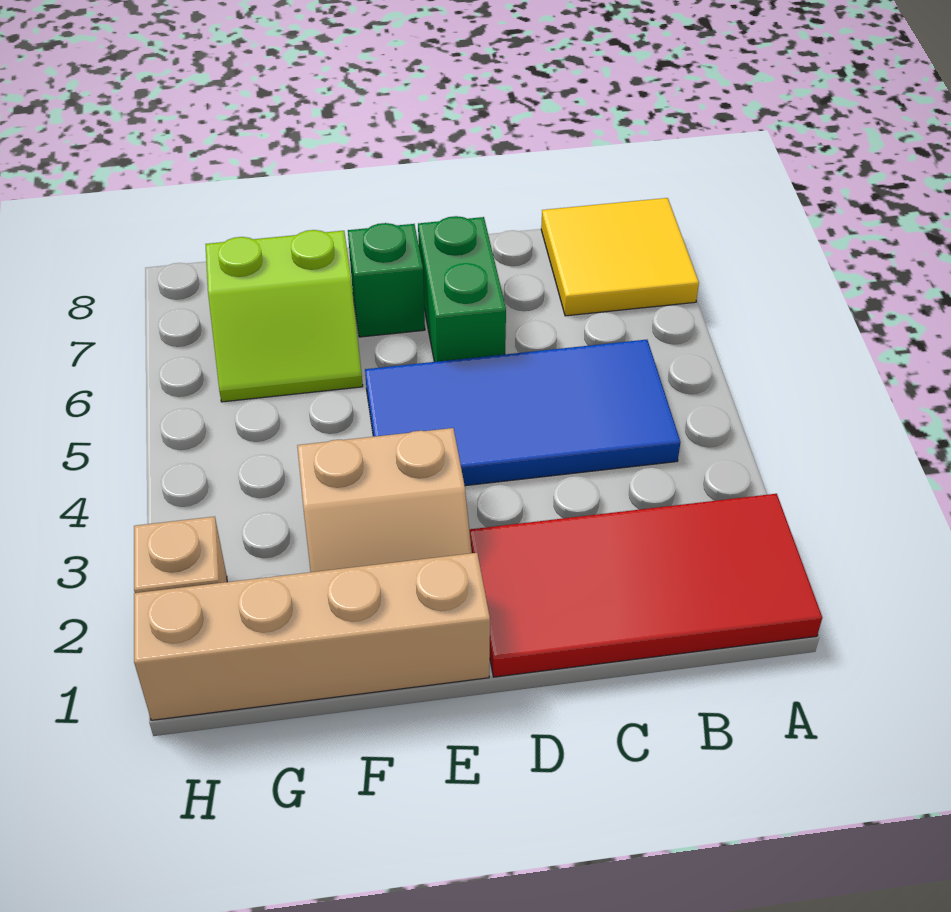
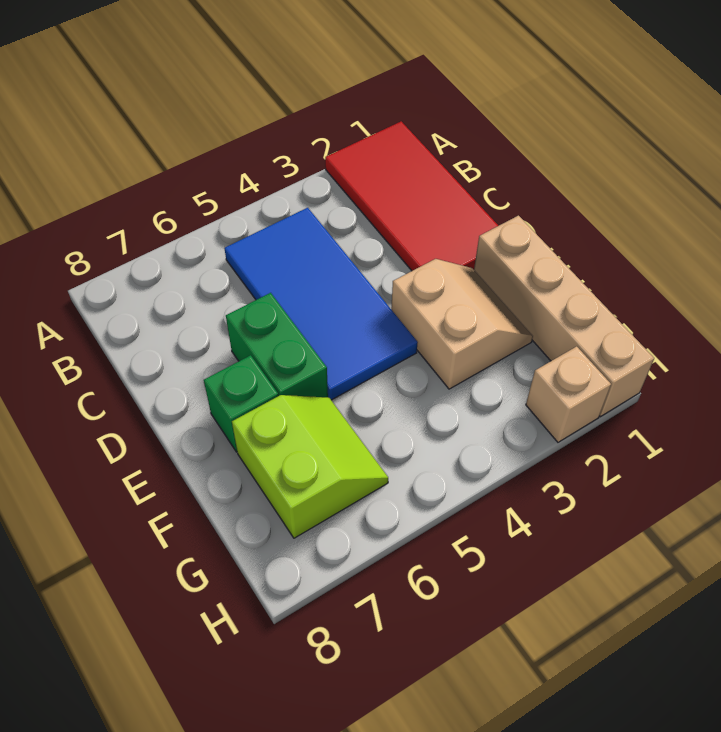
yellow 2x2 tile [541,198,699,316] -> none
green 1x2 brick [418,216,506,362] -> green 1x2 brick turned to [226,293,328,397]

